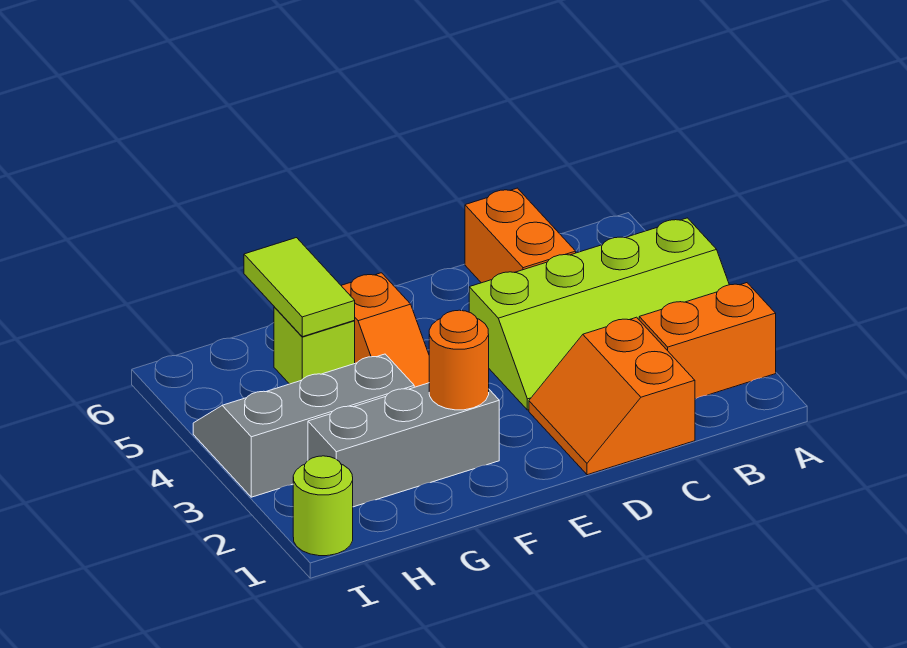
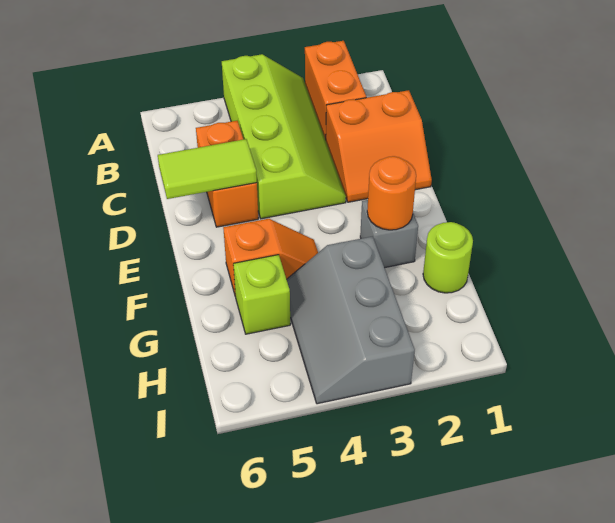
orange 1x2 brick [465,188,576,283] -> orange 1x2 brick turned to [196,121,258,227]
grey 1x3 brick [308,383,499,507] -> grey 1x1 brick [360,200,418,268]
lime 1x2 tile [244,238,355,337] -> lime 1x2 tile moved to [158,139,257,199]
lime 1x1 round brick [293,456,353,556] -> lime 1x1 round brick moved to [423,222,473,293]

